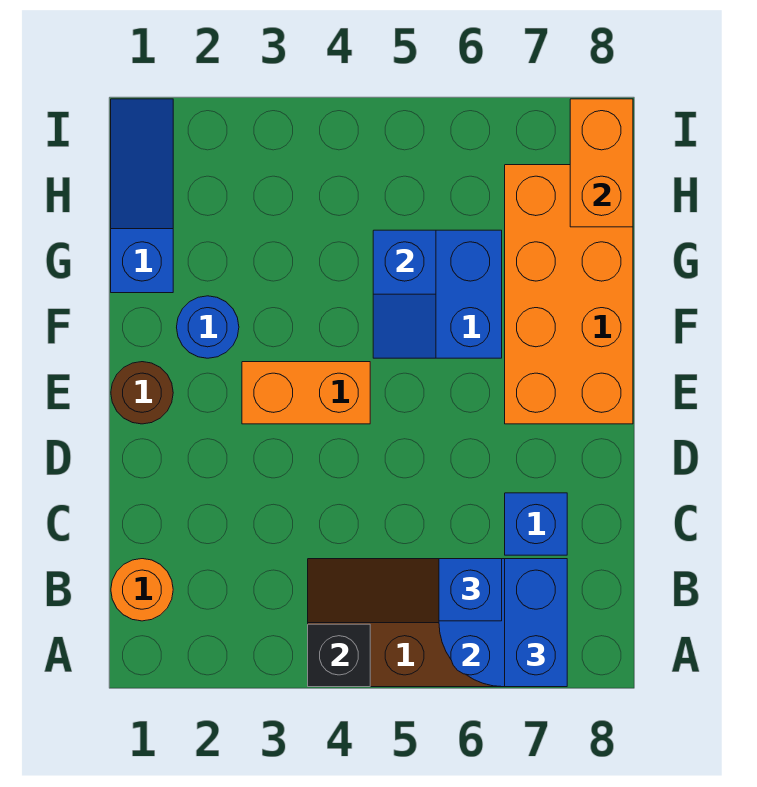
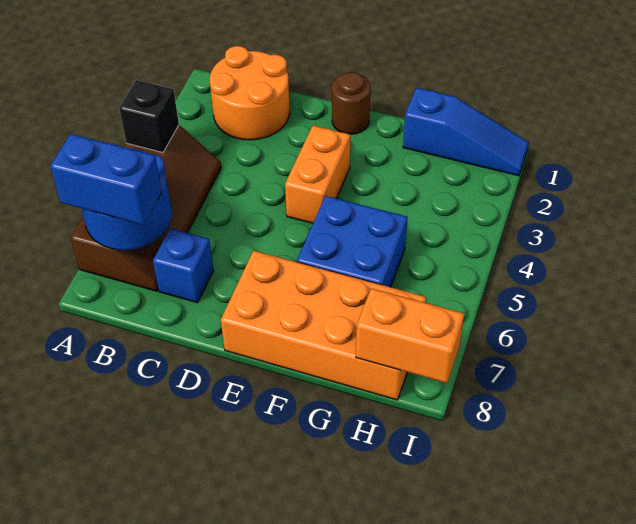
orange 1x1 round brick [111,559,173,621] -> orange 2x2 round brick [210,46,290,140]
blue 1x1 brick [439,559,502,621] -> none
blue 1x1 round brick [177,296,239,358] -> none
blue 1x2 slope [373,230,436,358] -> none

